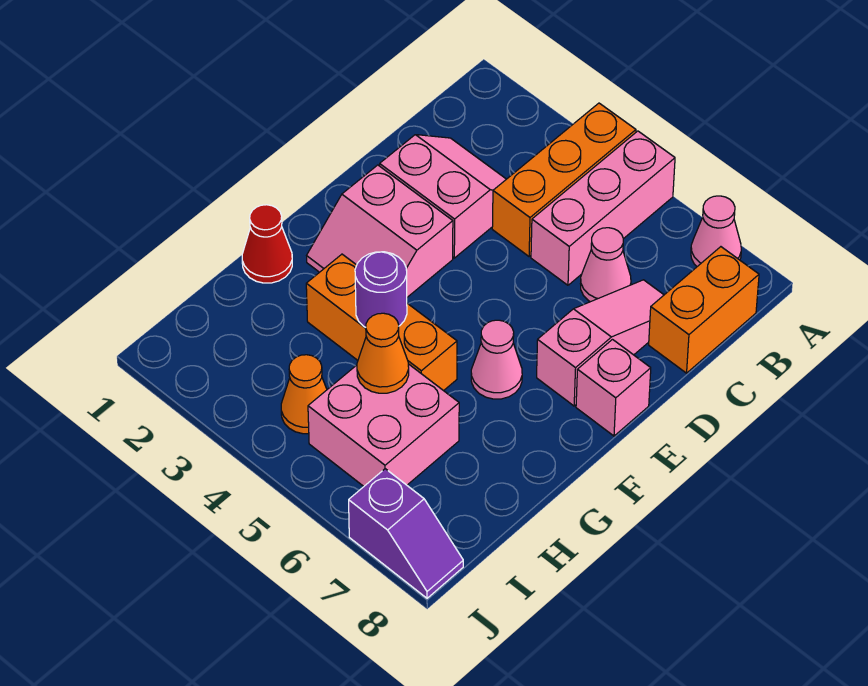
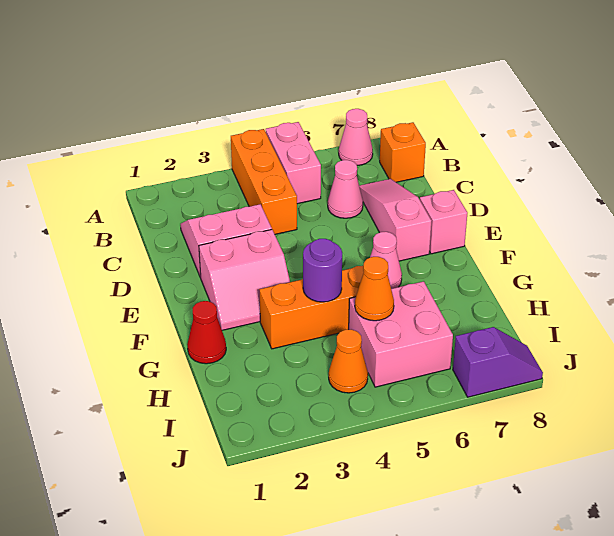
pink 1x3 brick [531,131,675,285] -> pink 1x2 brick [266,122,321,204]
orange 1x2 brick [649,247,759,373] -> orange 1x1 brick [380,122,426,182]

